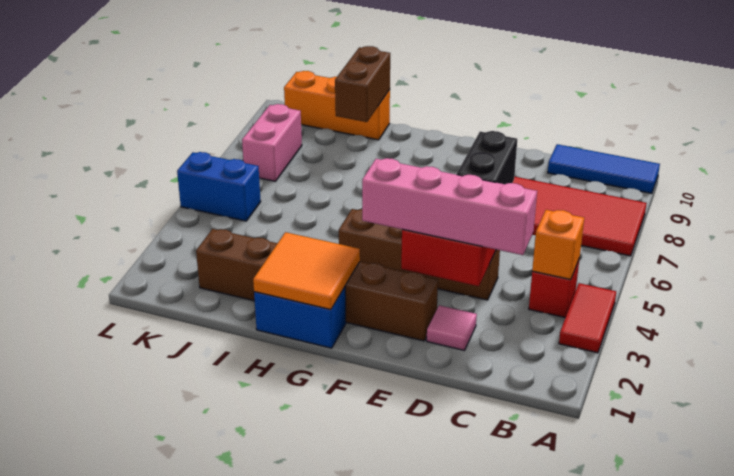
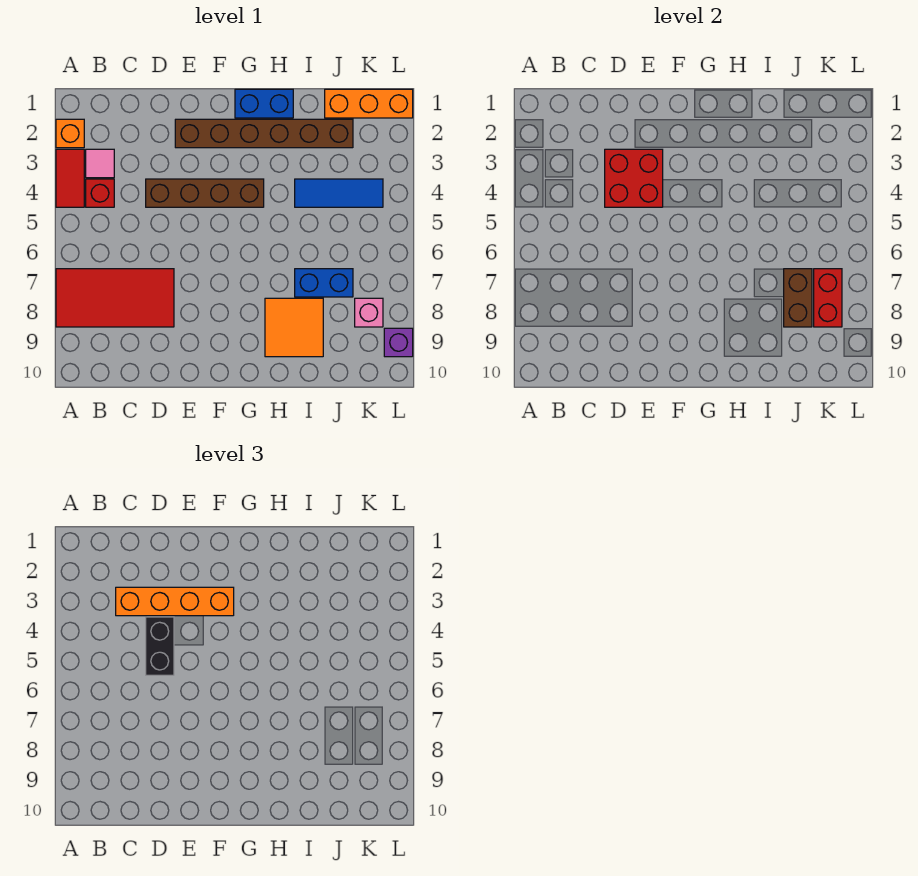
blue 1x3 tile [548,144,660,193] -> blue 1x3 tile moved to [295,179,383,207]
orange 1x1 brick [532,210,584,280] -> orange 1x1 brick moved to [56,119,84,148]
pink 1x4 brick [362,158,537,255] -> orange 1x4 brick [116,587,234,616]
pink 1x1 tile [427,305,477,351] -> pink 1x1 tile moved to [86,149,114,178]
orange 2x2 tile [253,232,360,310] -> orange 2x2 tile moved to [265,298,323,357]
brown 1x2 brick [335,46,390,122] -> brown 1x2 brick moved to [784,269,812,327]
orange 1x3 brick [284,71,390,140] -> orange 1x3 brick moved to [325,89,413,118]
blue 1x2 brick [177,152,261,221] -> blue 1x2 brick moved to [295,269,353,297]
pink 1x2 brick [242,104,302,181] -> pink 1x1 brick [355,298,383,327]
none -> red 1x2 brick [814,269,842,327]
none -> purple 1x1 brick [384,328,413,357]

